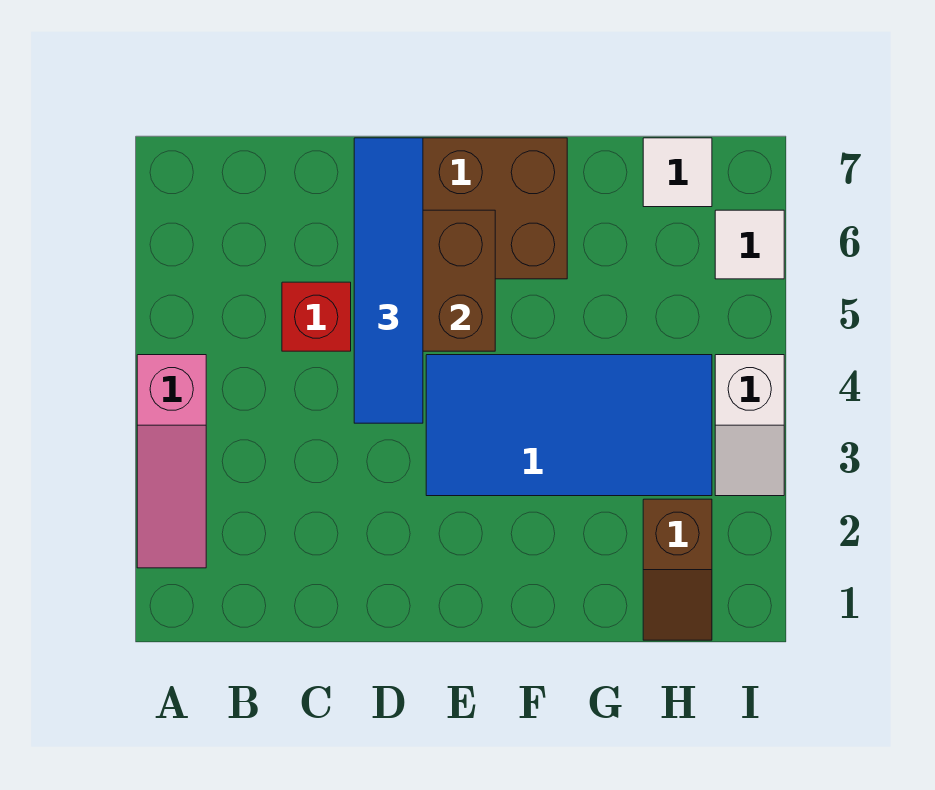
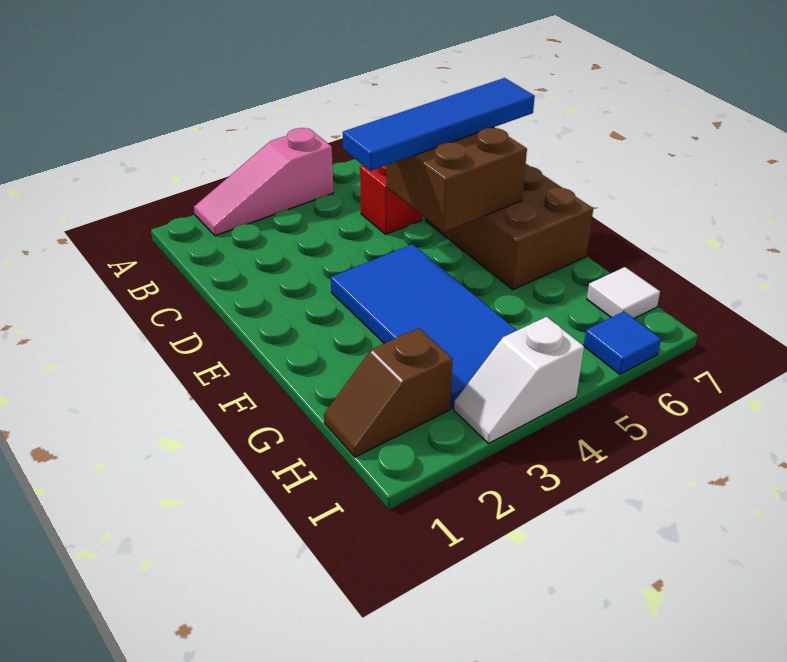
white 1x1 tile [715,210,784,279] -> blue 1x1 tile [584,312,661,374]

